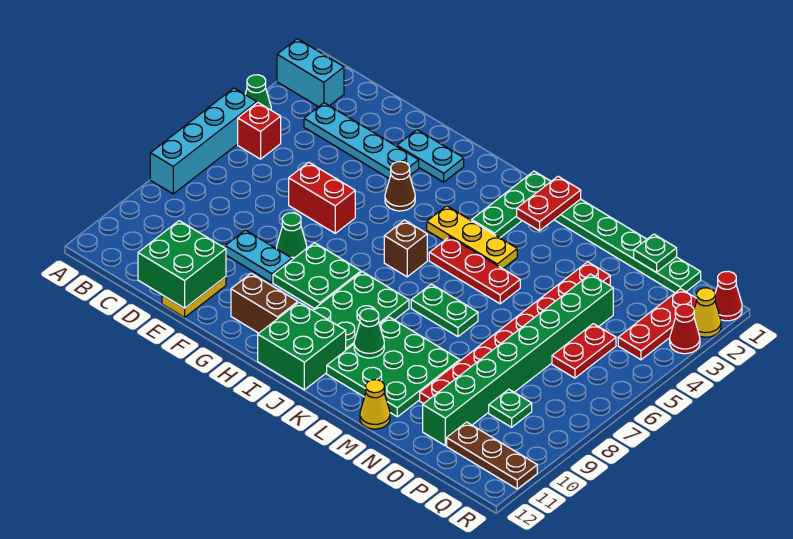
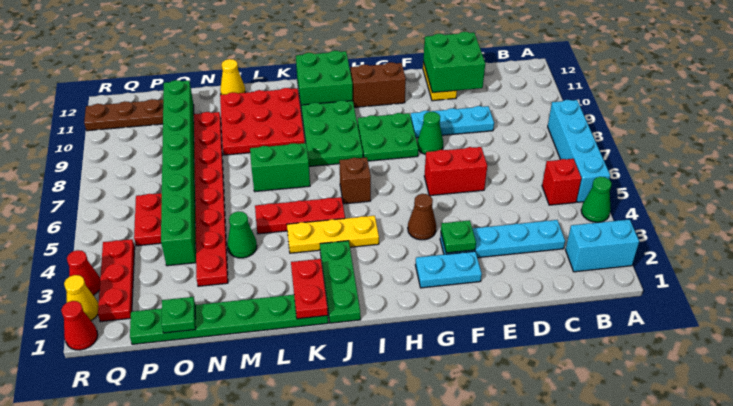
cyan 1x2 plate [225,230,292,283] -> cyan 1x3 plate [411,106,494,138]
green 1x2 plate [411,284,478,337] -> green 1x2 brick [250,143,310,192]
green 3x3 plate [327,317,460,417] -> red 3x3 plate [220,88,305,155]
green 1x1 cone [354,309,384,358] -> green 1x1 cone moved to [227,211,257,258]
green 1x1 plate [489,389,532,427] -> green 1x1 plate moved to [441,220,476,253]

